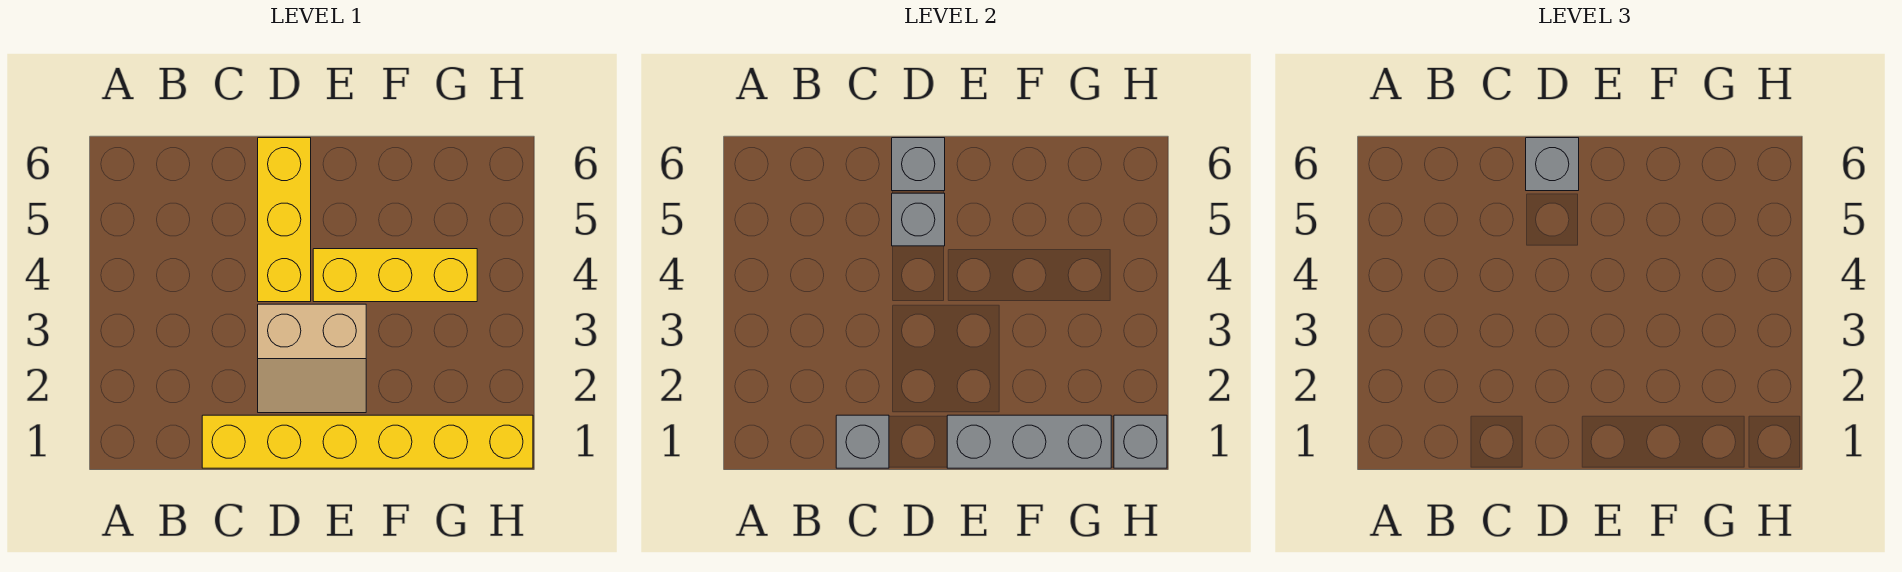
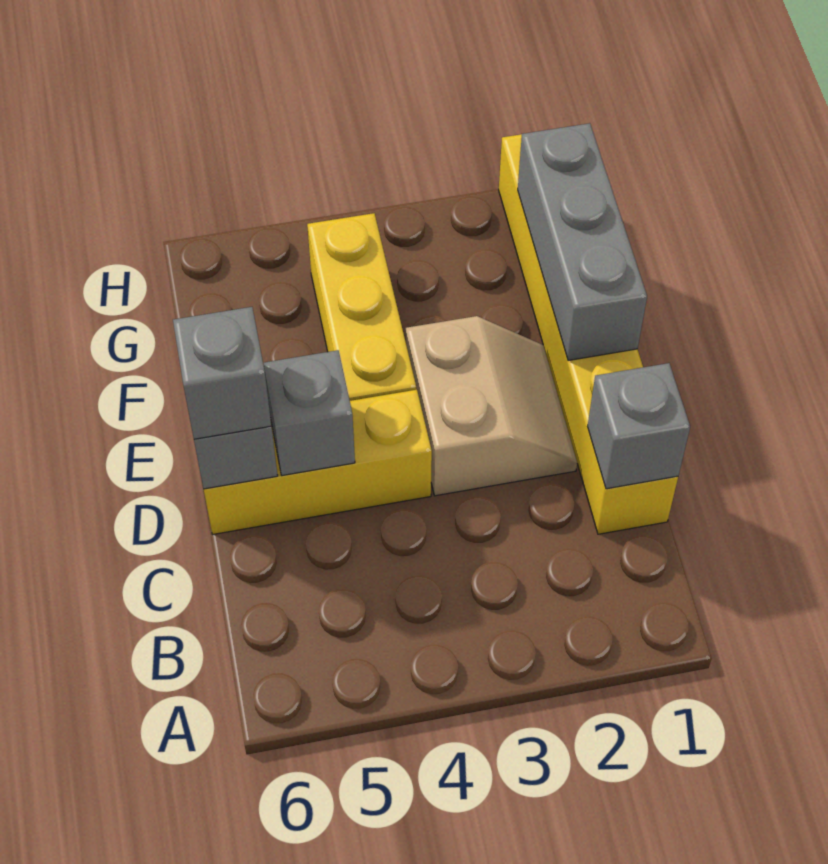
grey 1x1 brick [1114,415,1167,468] -> none

